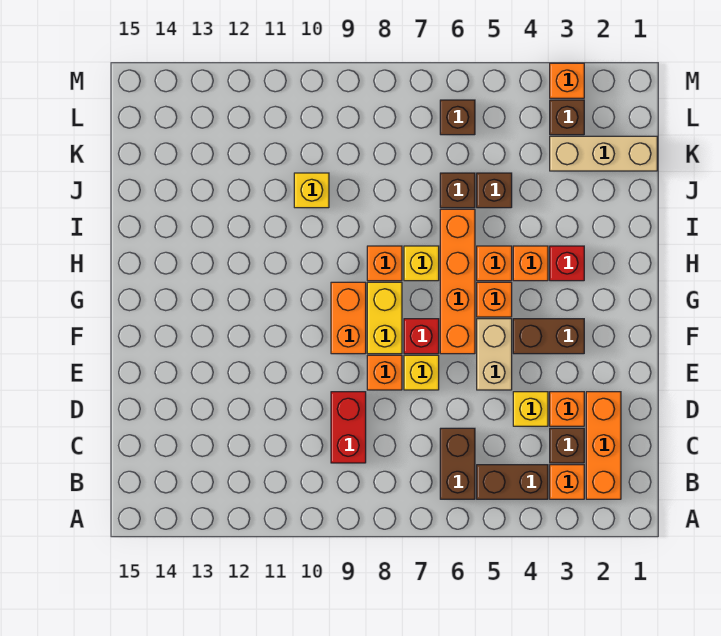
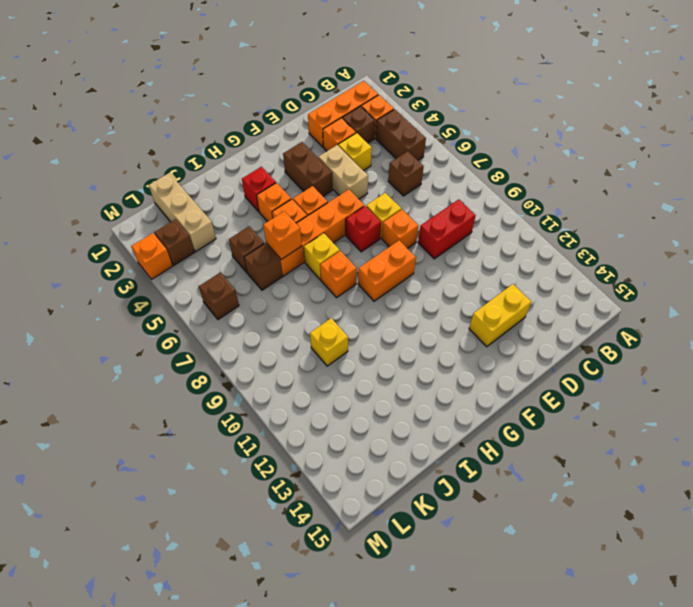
brown 1x2 brick [440,428,475,499] -> brown 1x1 brick [388,151,424,196]
tan 1x2 brick [477,319,512,390] -> tan 1x2 brick turned to [318,145,368,199]
yellow 1x2 brick [367,282,402,354] -> yellow 1x2 brick moved to [469,284,531,347]
none -> orange 1x1 brick [263,211,302,260]

